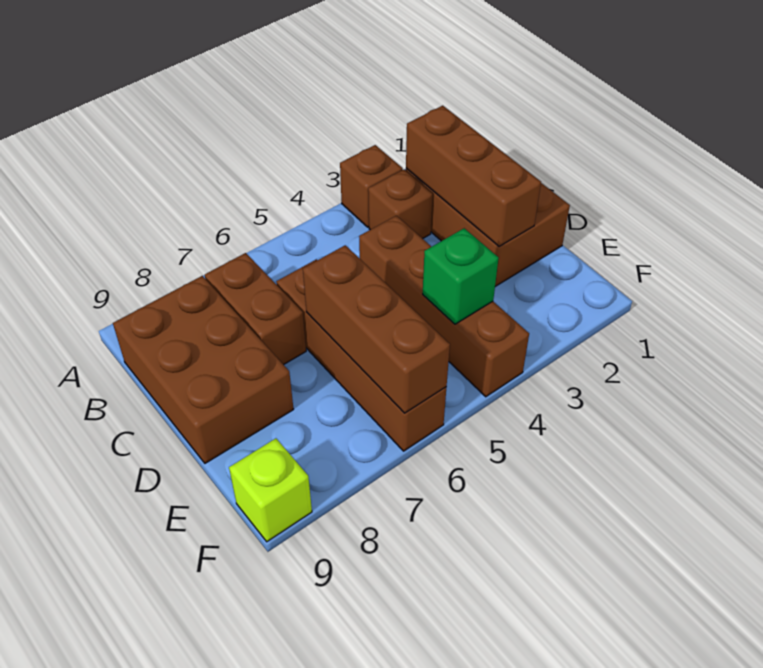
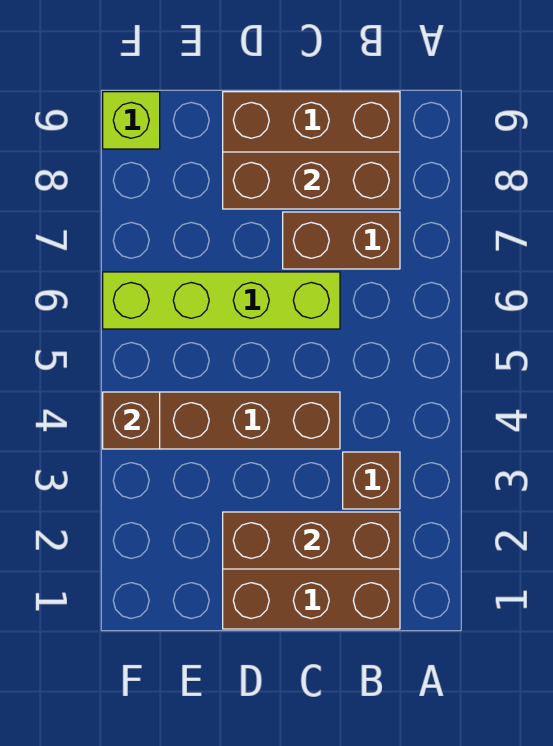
brown 1x1 brick [340,145,403,227] -> brown 1x1 brick moved to [103,392,160,449]
brown 1x4 brick [276,259,446,451] -> lime 1x4 brick [103,272,340,329]
brown 1x3 brick [303,245,450,413] -> brown 1x3 brick moved to [223,152,400,209]
green 1x1 brick [423,228,499,324] -> none

